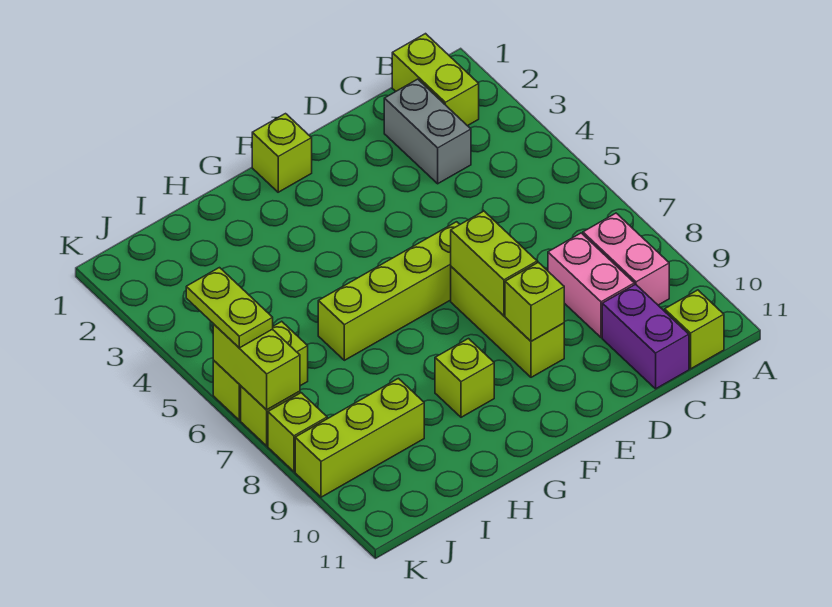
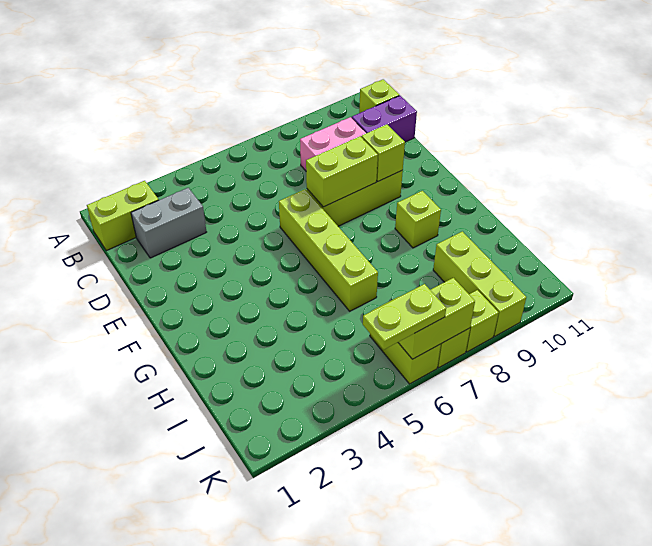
pink 1x2 brick [583,213,669,305] -> none
lime 1x1 brick [252,114,312,192] -> none

